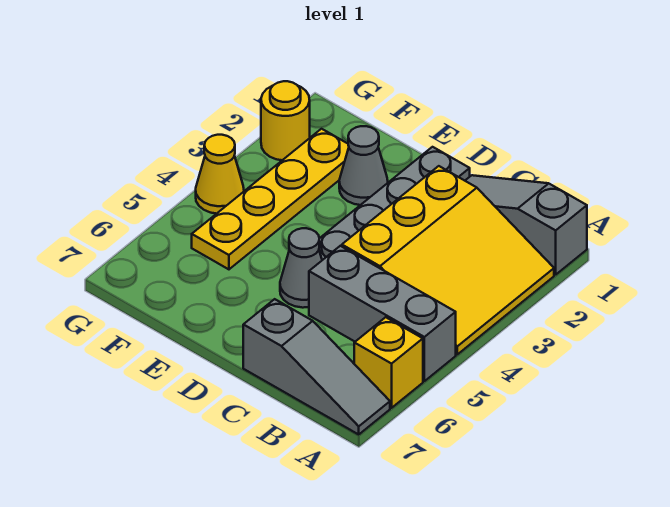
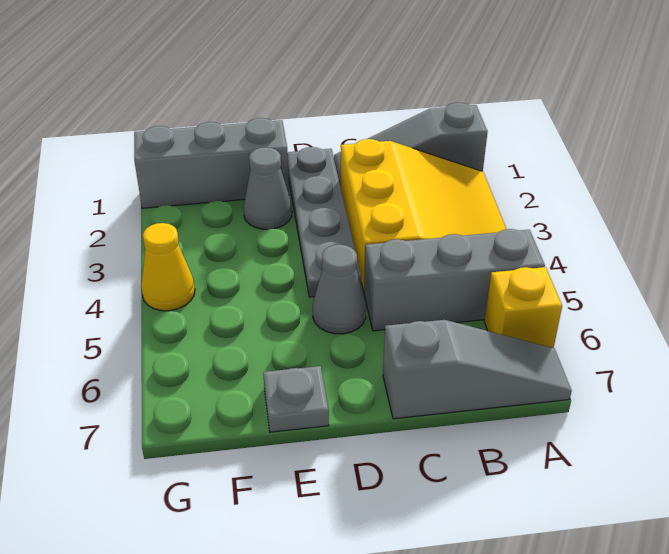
none -> grey 1x3 brick [134,118,289,208]
none -> grey 1x1 plate [263,366,329,432]
yellow 1x4 plate [192,129,349,269] -> none
yellow 1x1 round brick [261,81,310,160] -> none

